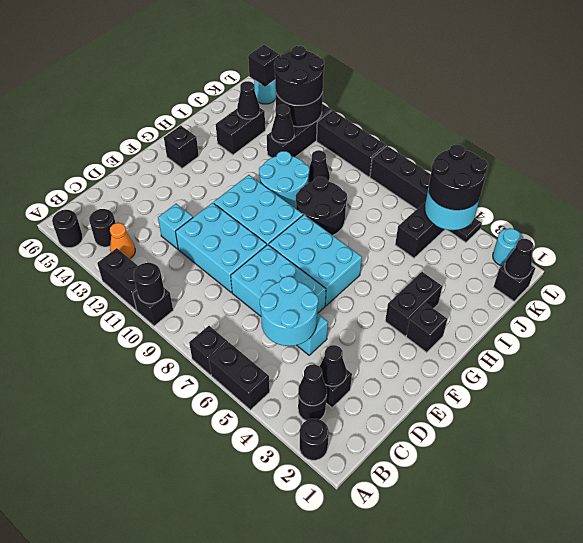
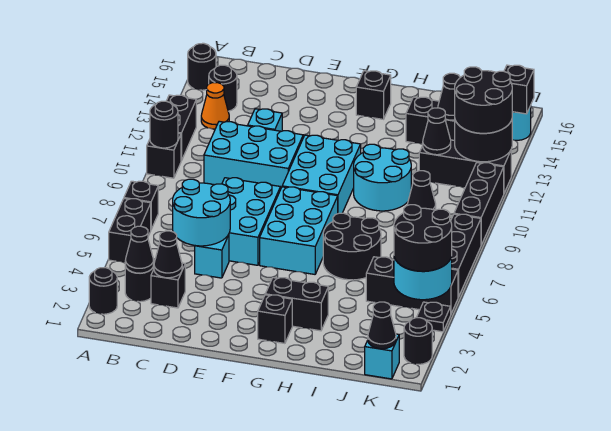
cyan 2x3 brick [175,203,267,292] -> cyan 2x3 brick turned to [204,121,303,188]
black 2x2 round brick [296,177,347,235] -> black 2x2 round brick moved to [323,213,381,280]
black 1x1 brick [494,264,535,301] -> cyan 1x1 brick [365,334,399,379]
cyan 1x1 round brick [493,228,523,266] -> black 1x1 round brick [404,318,432,364]

